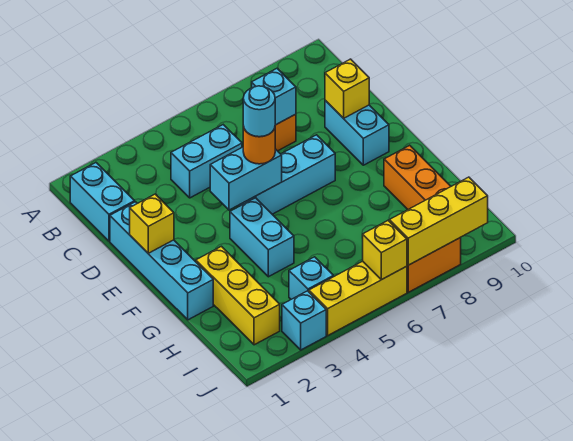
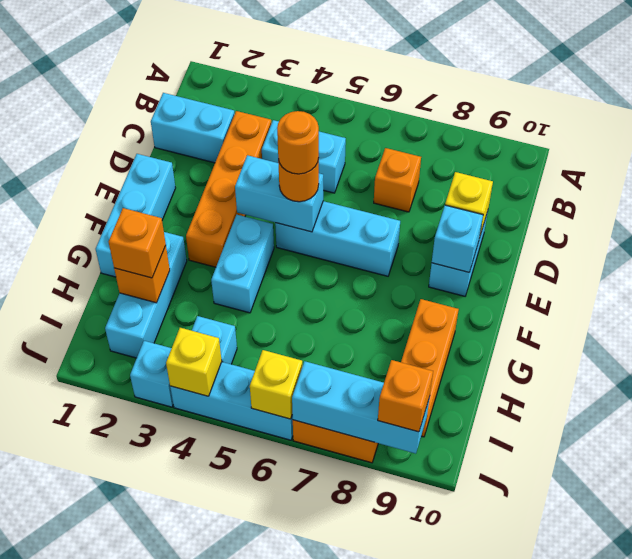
cyan 1x2 brick [70,163,135,241] -> cyan 1x2 brick turned to [151,93,235,163]
none -> orange 1x4 brick [186,111,271,267]
cyan 1x1 brick [252,69,296,125] -> cyan 1x1 brick moved to [432,205,483,272]
cyan 1x4 brick [110,202,213,320] -> cyan 1x3 brick [96,154,175,277]
yellow 1x1 brick [130,194,174,253] -> yellow 1x1 brick moved to [166,328,222,396]
cyan 1x1 round brick [243,86,275,137] -> orange 1x1 round brick [277,111,319,174]
yellow 1x3 brick [196,246,280,345] -> cyan 1x3 brick [105,232,187,358]
none -> orange 1x1 brick [114,246,170,303]
none -> orange 1x1 brick [109,208,166,278]
yellow 1x3 brick [309,261,407,335] -> cyan 1x3 brick [170,362,293,440]
yellow 1x3 brick [389,177,488,265] -> cyan 1x3 brick [292,361,430,454]
none -> orange 1x1 brick [378,360,433,432]

